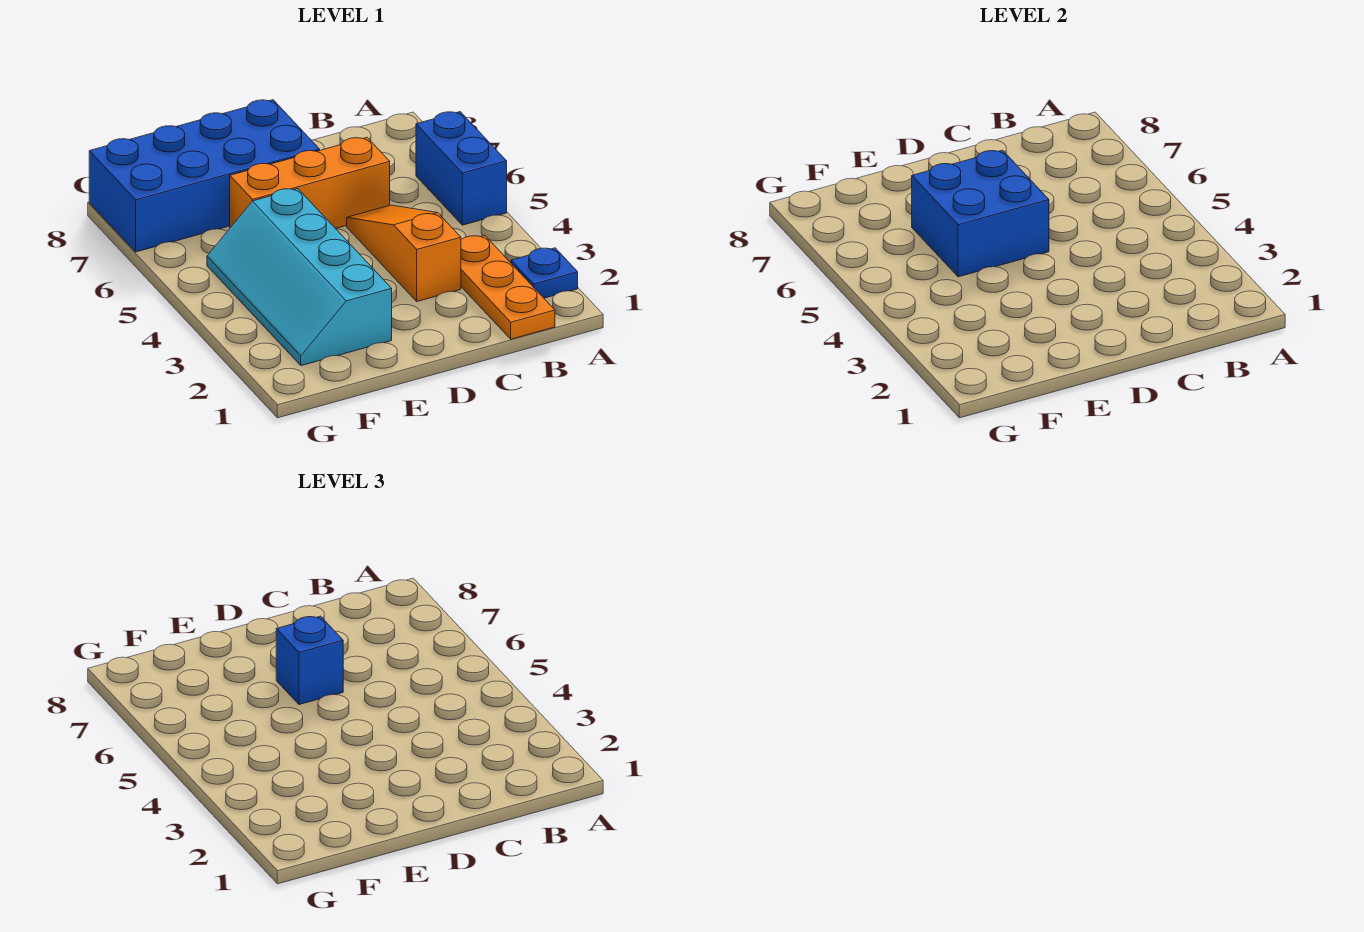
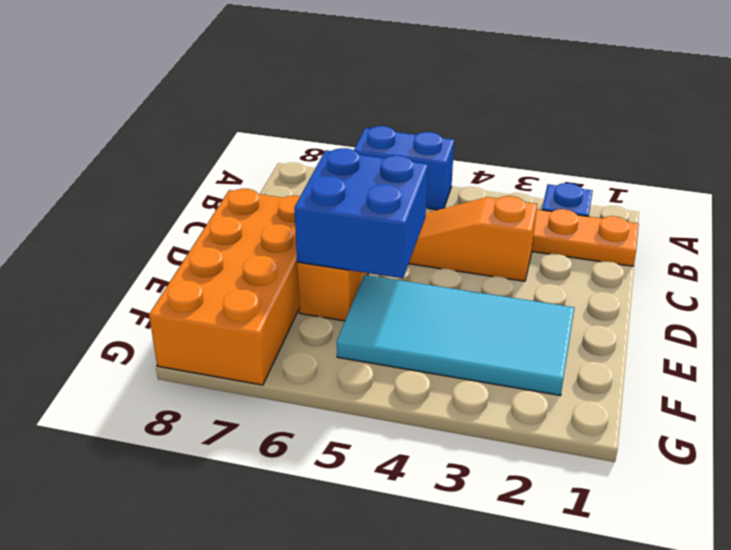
blue 1x1 brick [276,616,343,705] -> none
blue 2x4 brick [89,100,320,252] -> orange 2x4 brick [149,189,300,385]
cyan 2x4 slope [207,189,392,366] -> cyan 2x4 tile [337,275,574,396]

